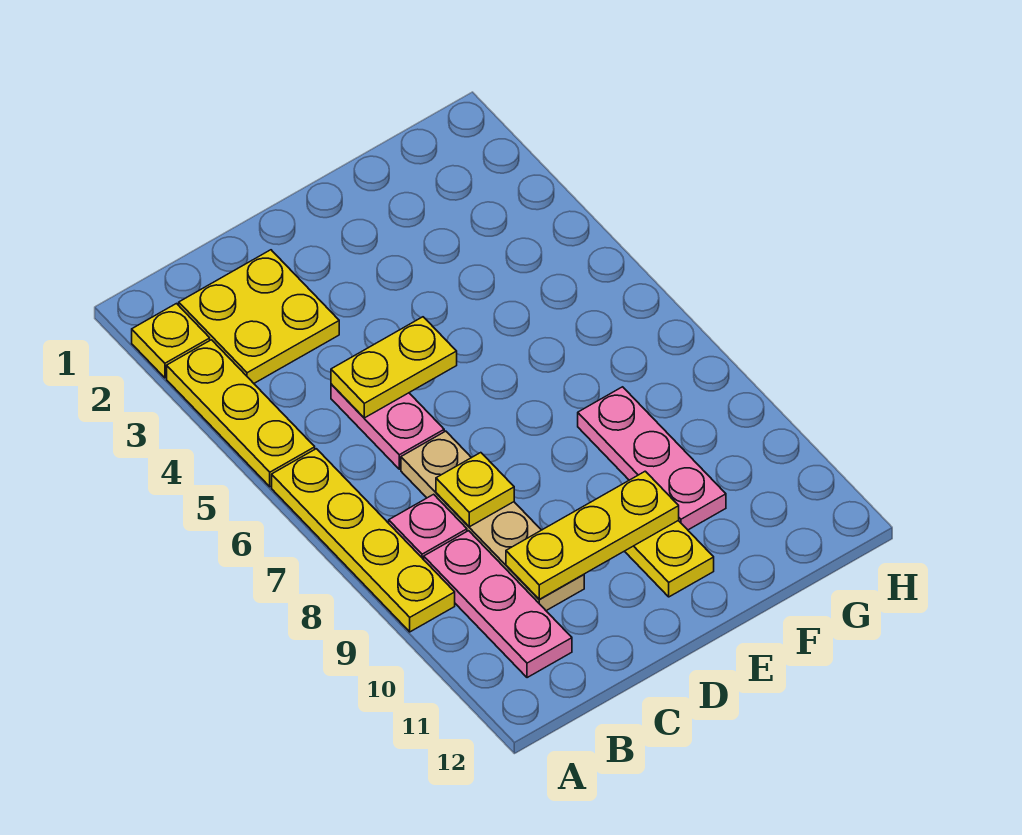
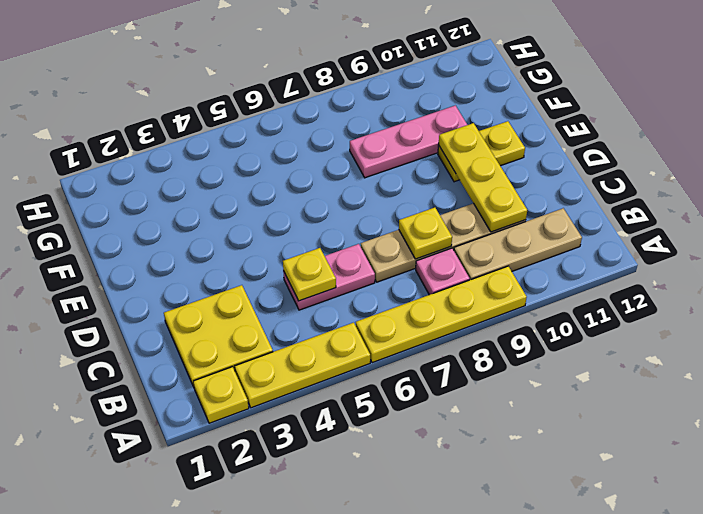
pink 1x3 plate [424,531,572,678] -> tan 1x3 plate [454,208,582,280]
yellow 1x2 plate [331,317,457,418] -> yellow 1x1 plate [283,248,336,301]

